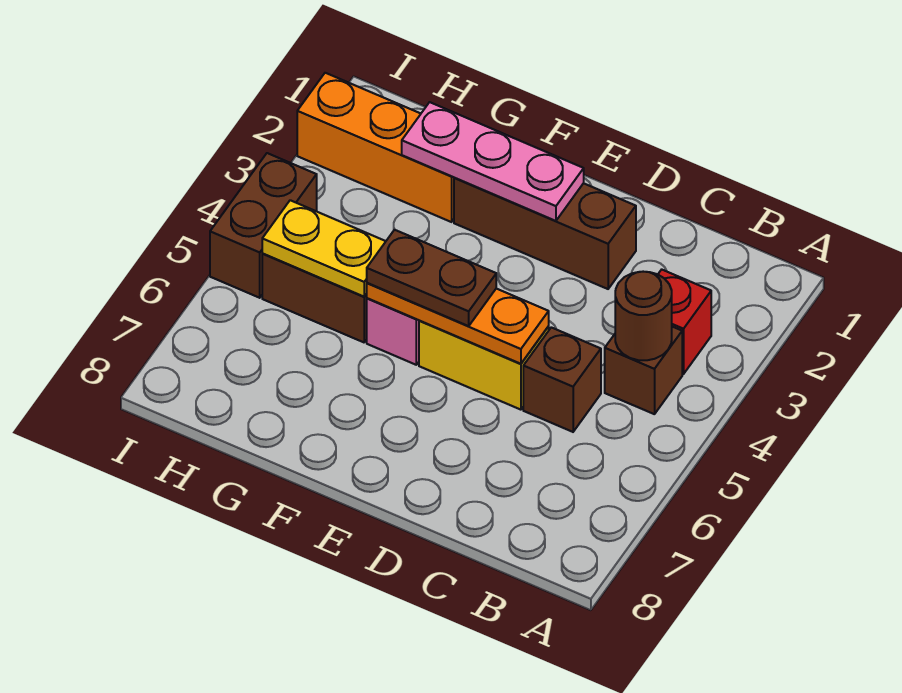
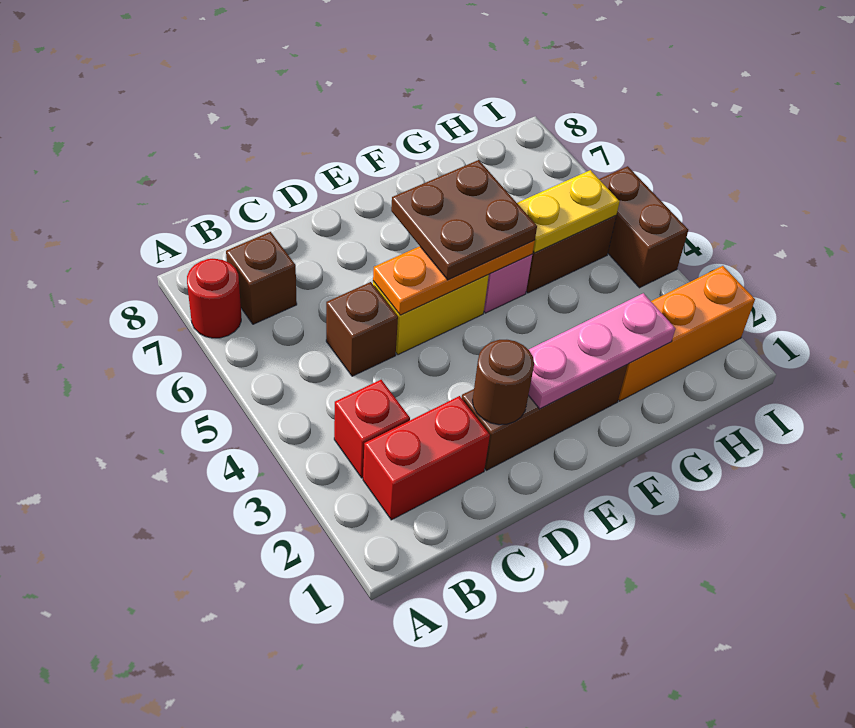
none -> red 1x1 round brick [187,259,241,338]
none -> red 1x2 brick [363,396,490,520]
brown 1x1 brick [605,327,682,414] -> brown 1x1 brick moved to [226,232,297,324]
brown 1x1 round brick [615,272,672,360] -> brown 1x1 round brick moved to [473,340,534,425]
brown 1x2 plate [367,230,496,326] -> brown 2x2 plate [391,160,537,280]

